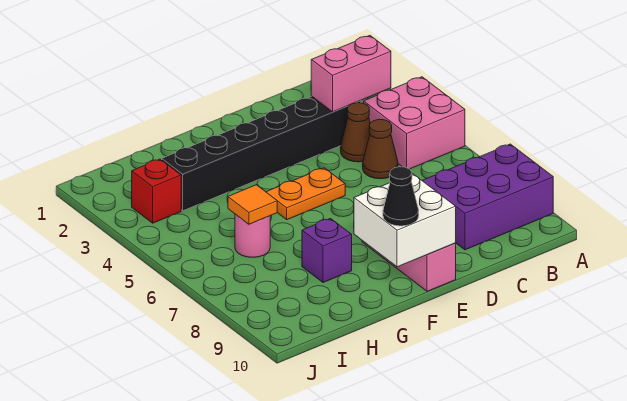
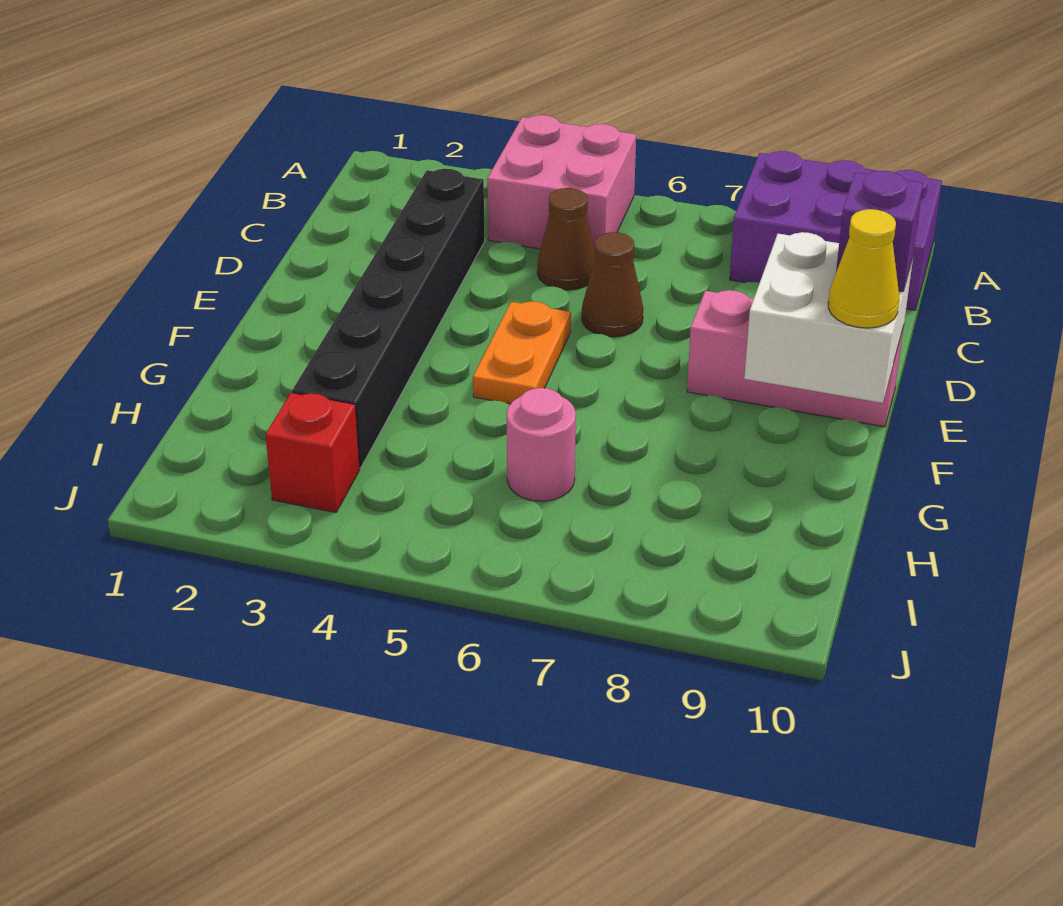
purple 2x3 brick [422,144,553,250] -> purple 2x3 brick turned to [730,151,942,310]
pink 1x2 brick [311,36,391,112] -> none
brown 1x1 cone [341,103,370,162] -> brown 1x1 cone moved to [582,232,643,337]
black 1x1 cone [383,167,419,226] -> yellow 1x1 cone [828,209,899,328]
purple 1x1 brick [302,218,352,283] -> purple 1x1 brick moved to [836,171,923,292]
orange 1x1 tile [228,185,277,224] -> none

